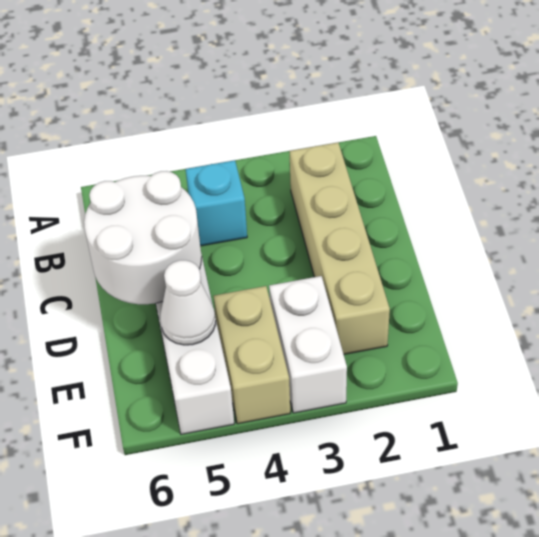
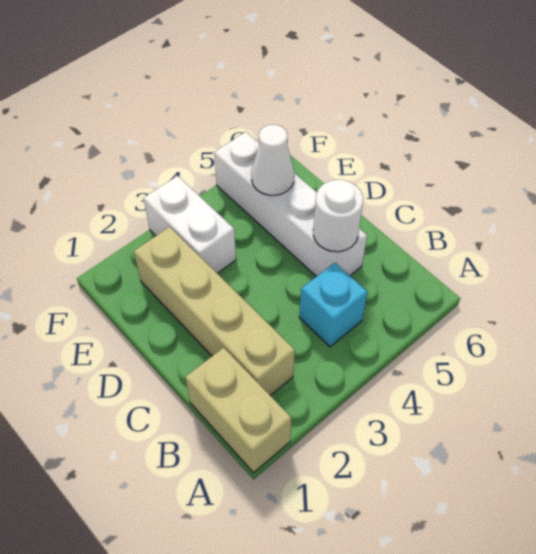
white 2x2 round brick [84,171,202,304] -> white 1x1 round brick [313,180,363,252]
tan 1x2 brick [214,286,290,424] -> tan 1x2 brick moved to [185,348,291,473]

